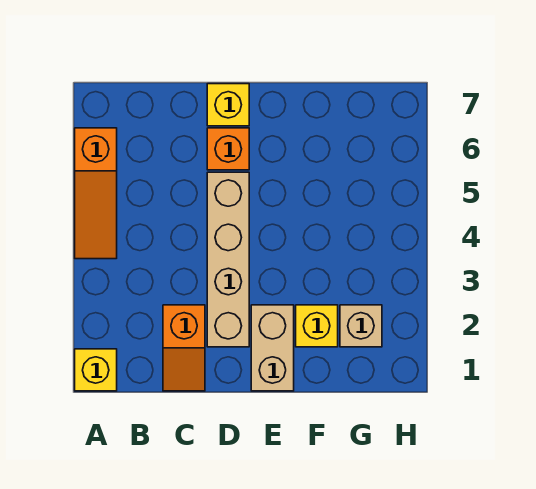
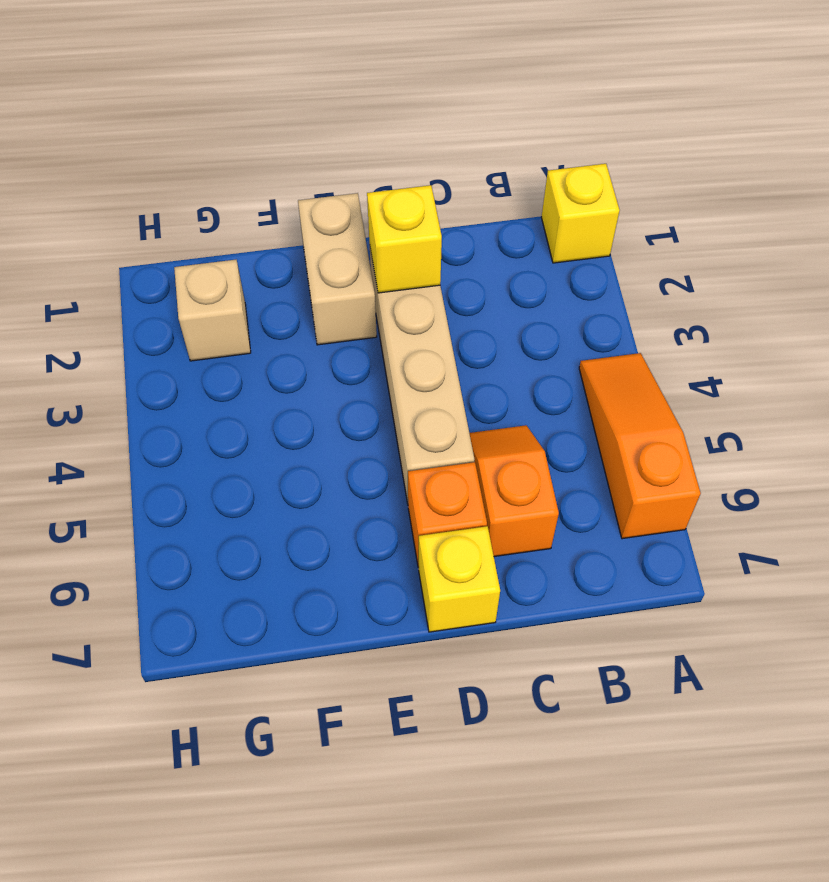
orange 1x2 slope [163,305,205,391] -> orange 1x2 slope moved to [469,425,559,557]
yellow 1x1 brick [296,305,338,347] -> yellow 1x1 brick moved to [367,185,442,293]

